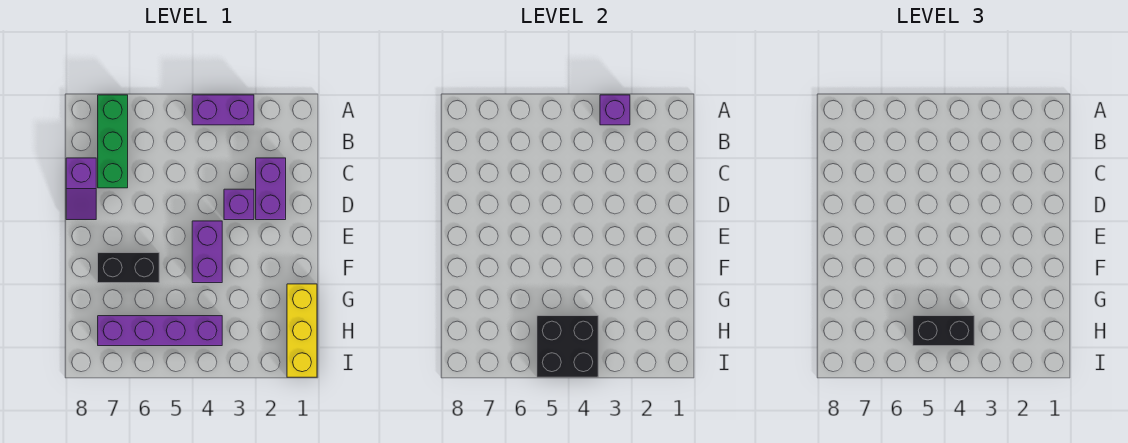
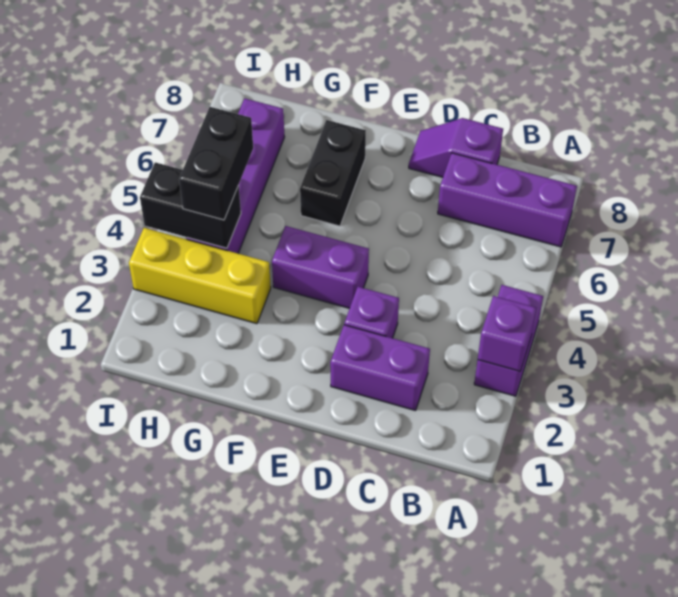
green 1x3 brick [98,95,128,188] -> purple 1x3 brick [438,153,577,247]
yellow 1x3 brick [287,284,317,377] -> yellow 1x3 brick moved to [129,228,271,324]
black 2x2 brick [537,316,598,377] -> black 1x2 brick [140,162,241,248]

